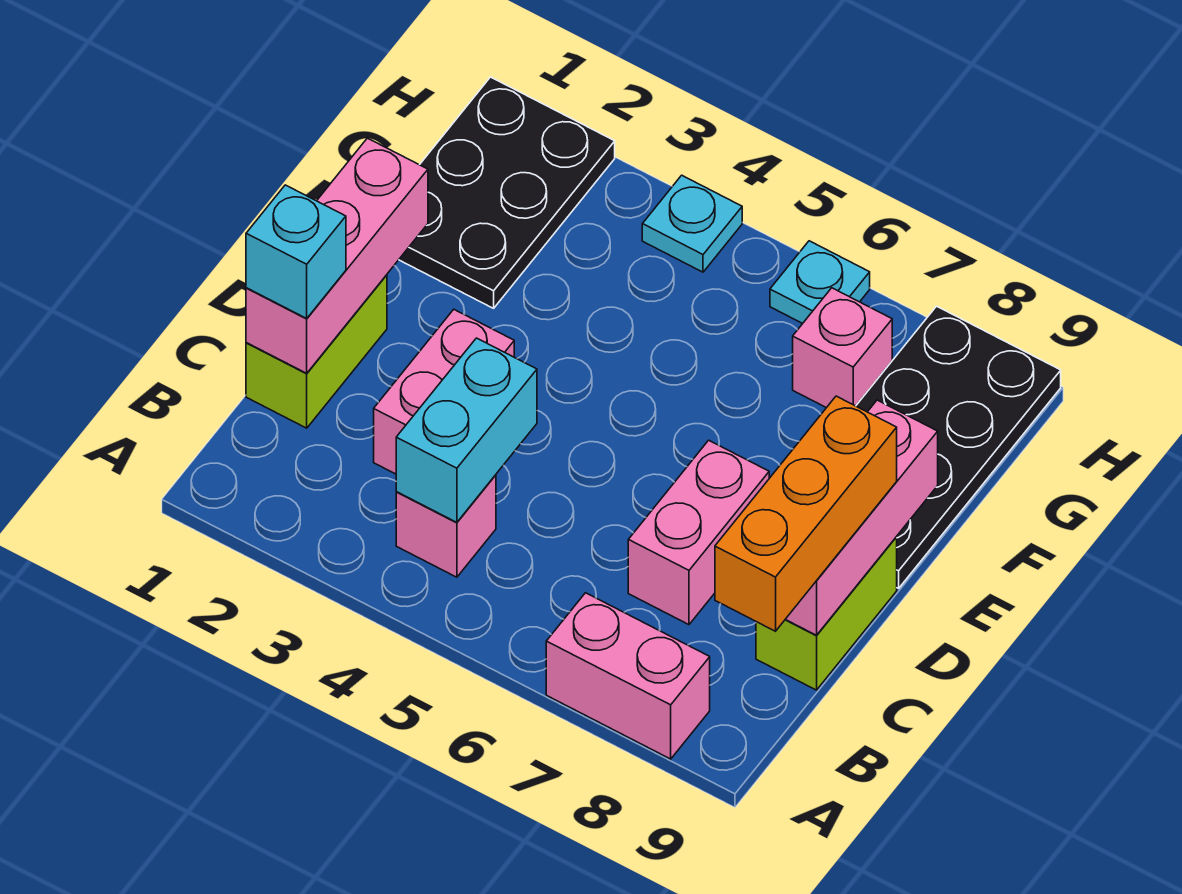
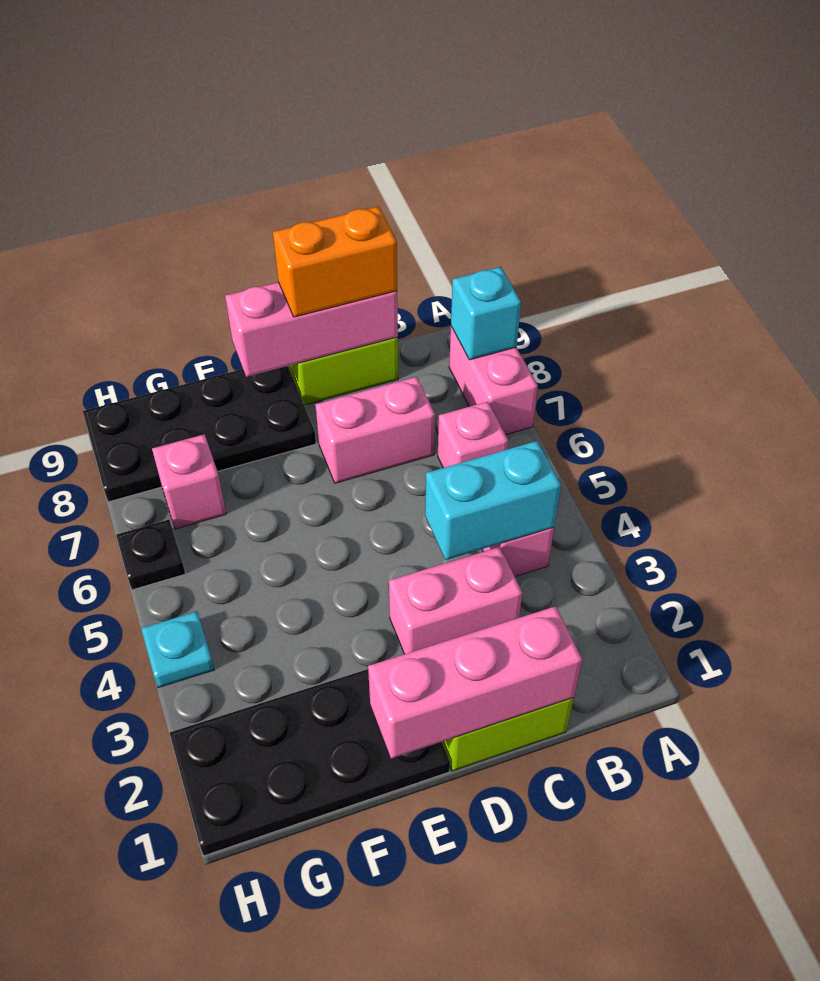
none -> pink 1x1 brick [438,402,508,468]
orange 1x3 brick [715,396,897,631] -> orange 1x2 brick [273,206,397,317]
cyan 1x1 brick [246,185,346,318] -> cyan 1x1 brick moved to [451,267,521,360]
black 2x3 plate [399,77,615,308] -> black 2x4 plate [170,669,450,856]
cyan 1x1 plate [770,241,870,324] -> black 1x1 plate [116,520,185,590]

